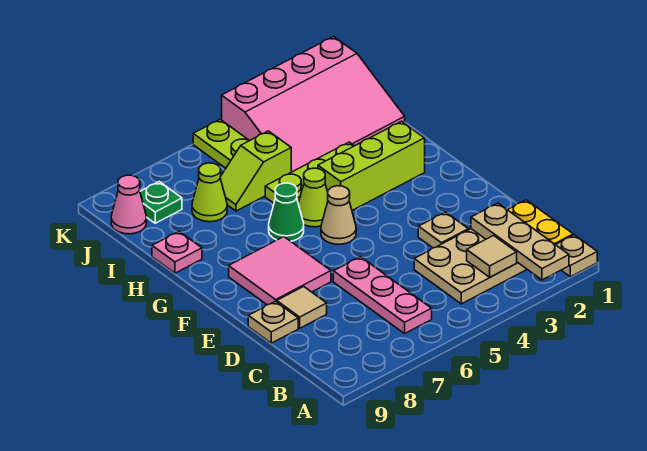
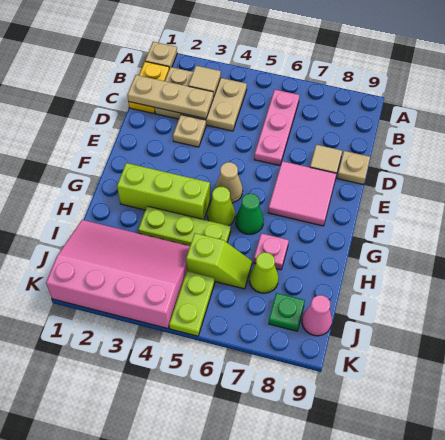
tan 1x3 plate [471,203,569,280] -> tan 1x3 plate turned to [127,75,213,119]
pink 1x1 plate [152,232,202,273] -> pink 1x1 plate moved to [254,233,289,270]

